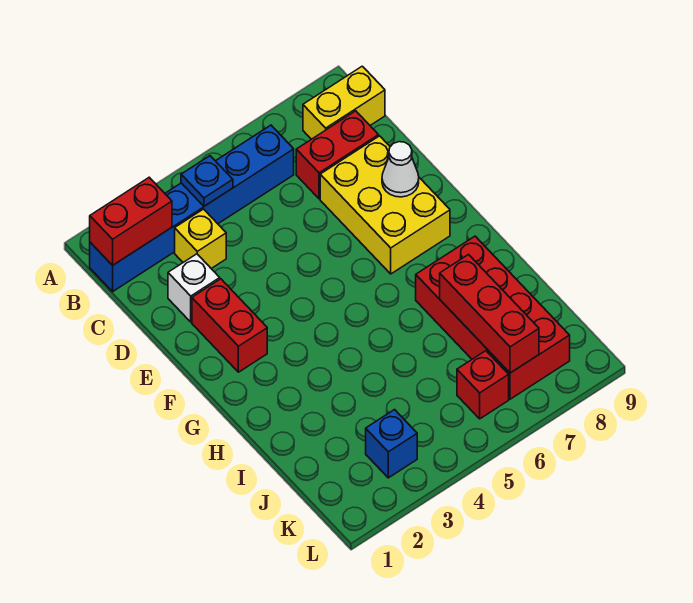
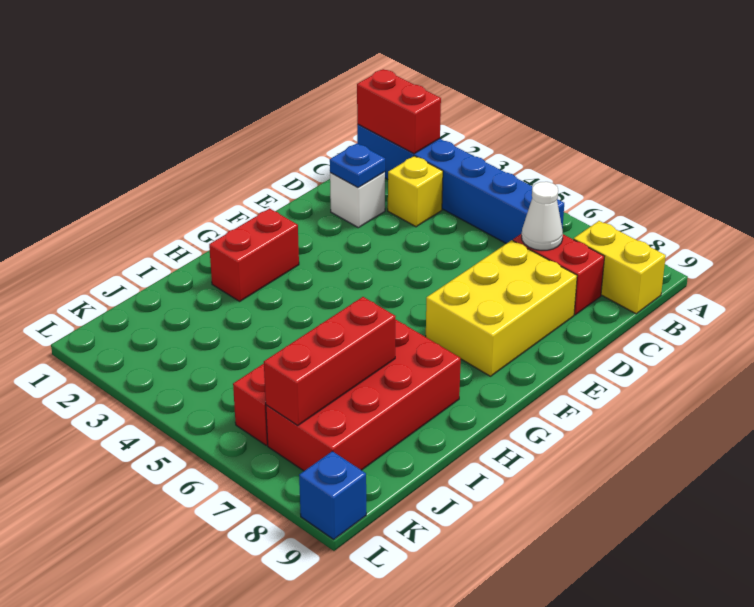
blue 1x1 plate [181,156,233,206] -> blue 1x1 plate moved to [330,143,385,188]
red 1x2 brick [192,279,267,372] -> red 1x2 brick moved to [209,208,299,301]
white 1x1 cone [382,142,419,197] -> white 1x1 cone moved to [522,182,563,250]
blue 1x1 brick [366,410,417,478] -> blue 1x1 brick moved to [299,451,366,539]

